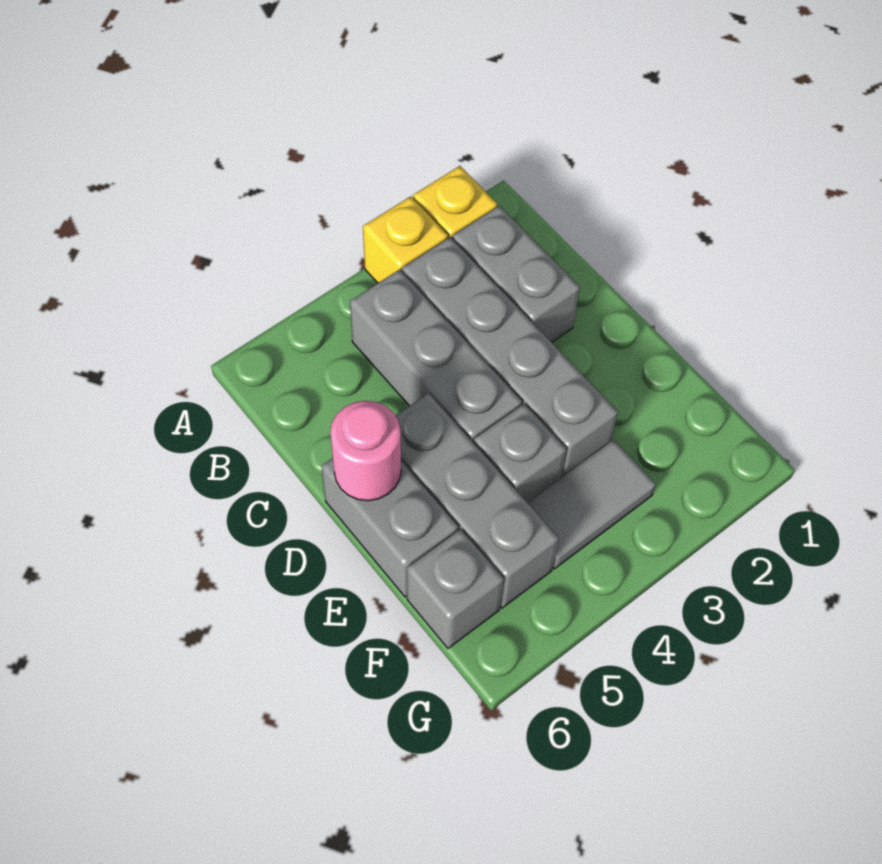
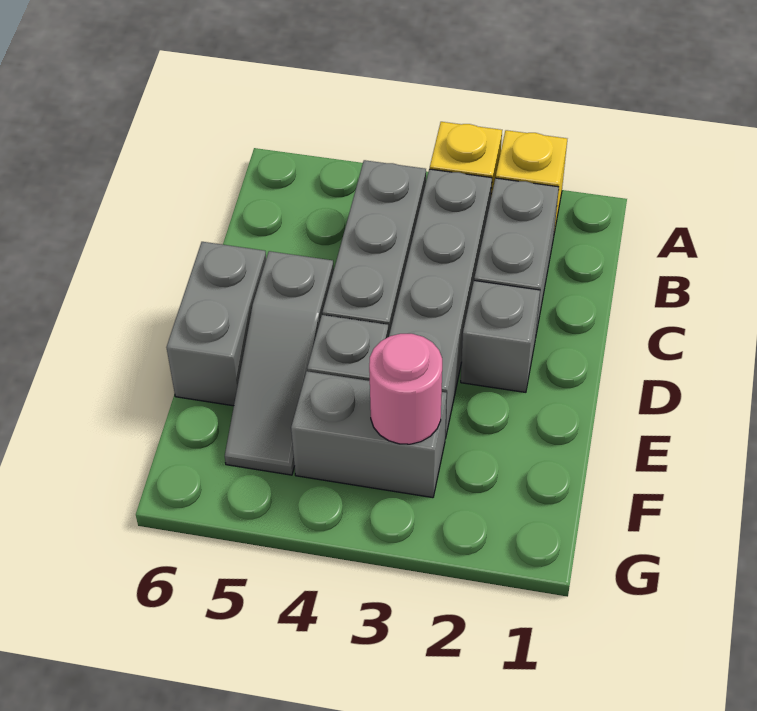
grey 1x3 brick [395,393,559,608] -> grey 1x3 slope [225,251,334,475]
pink 1x1 round brick [330,401,401,501] -> pink 1x1 round brick moved to [369,334,442,444]
grey 1x2 tile [527,440,656,569] -> grey 1x2 brick [291,371,447,498]
grey 1x1 brick [407,529,504,648] -> grey 1x1 brick moved to [461,281,540,392]

